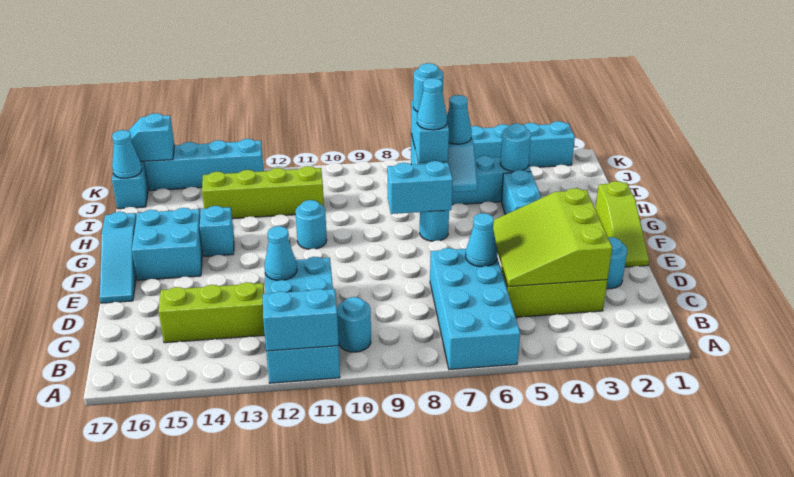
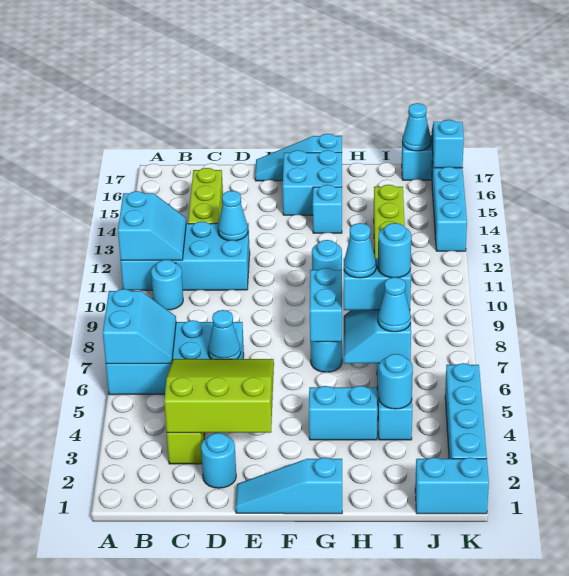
none -> cyan 2x2 slope [103,289,176,364]
lime 1x3 slope [595,181,649,267] -> cyan 1x3 slope [236,457,342,514]
none -> cyan 1x2 brick [415,457,489,514]

